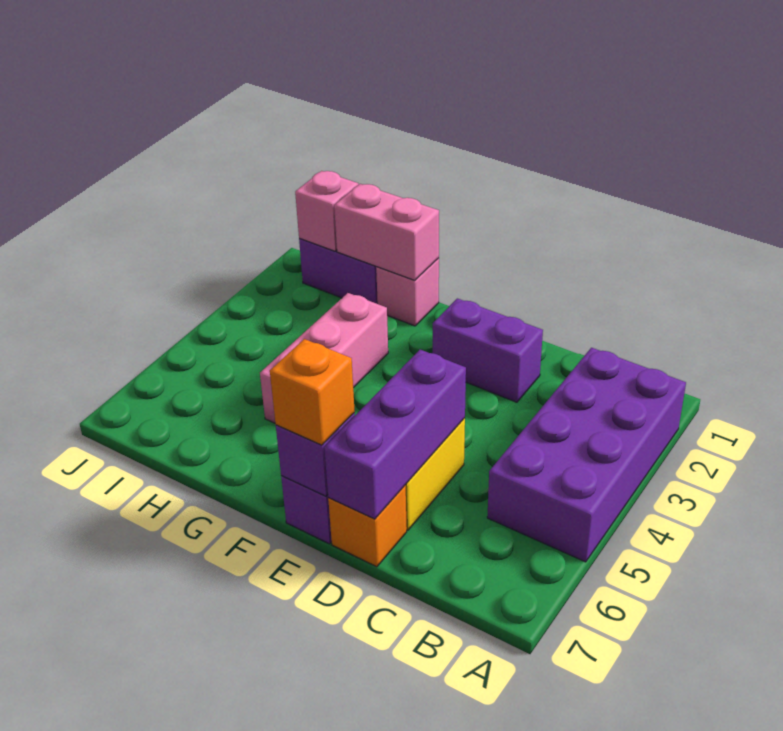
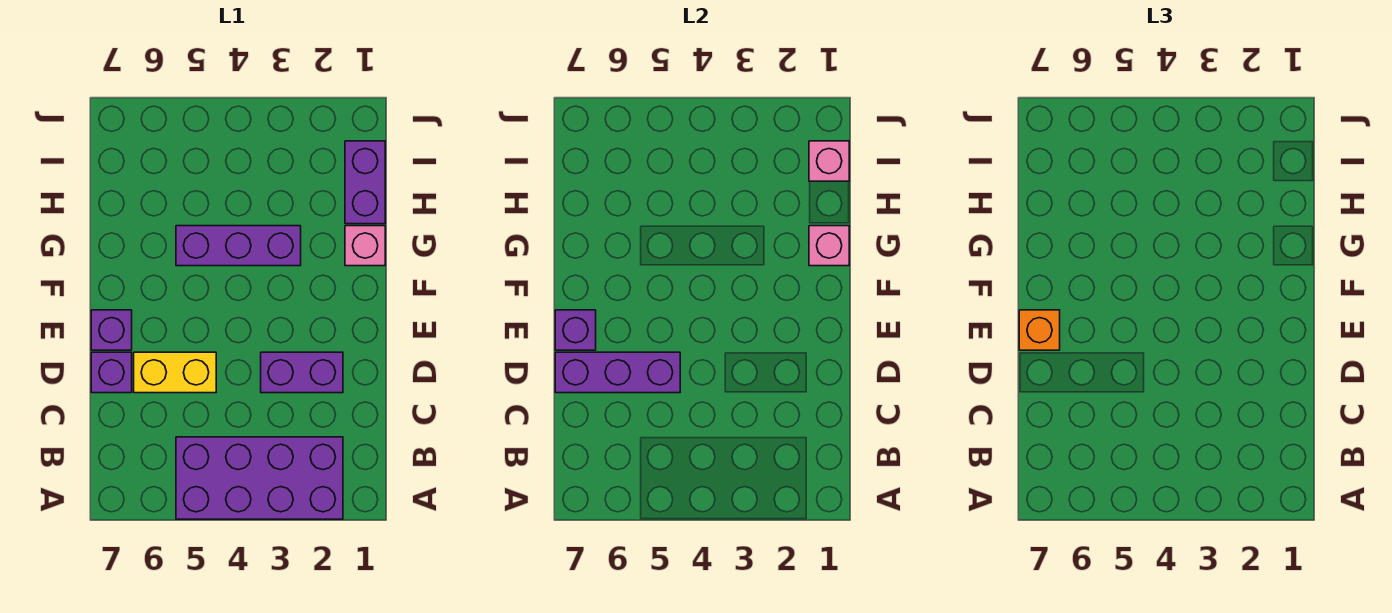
purple 1x2 brick [433,298,543,402] -> purple 1x2 brick turned to [261,352,343,393]
orange 1x1 brick [328,485,407,567] -> purple 1x1 brick [91,352,132,393]
pink 1x2 brick [334,184,439,280] -> pink 1x1 brick [809,226,849,266]
pink 1x3 brick [260,293,388,423] -> purple 1x3 brick [176,226,301,266]

